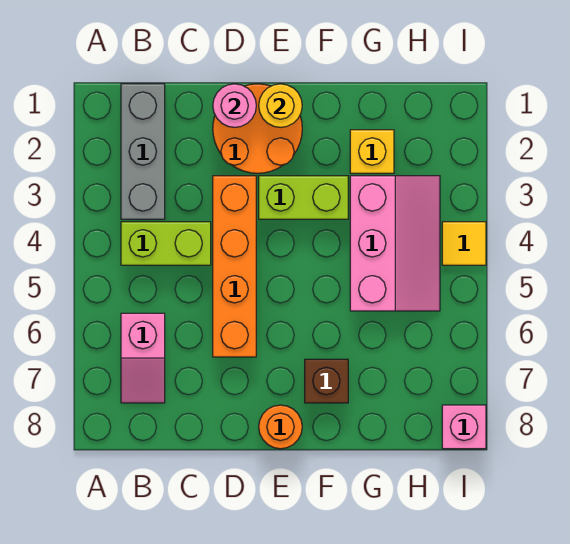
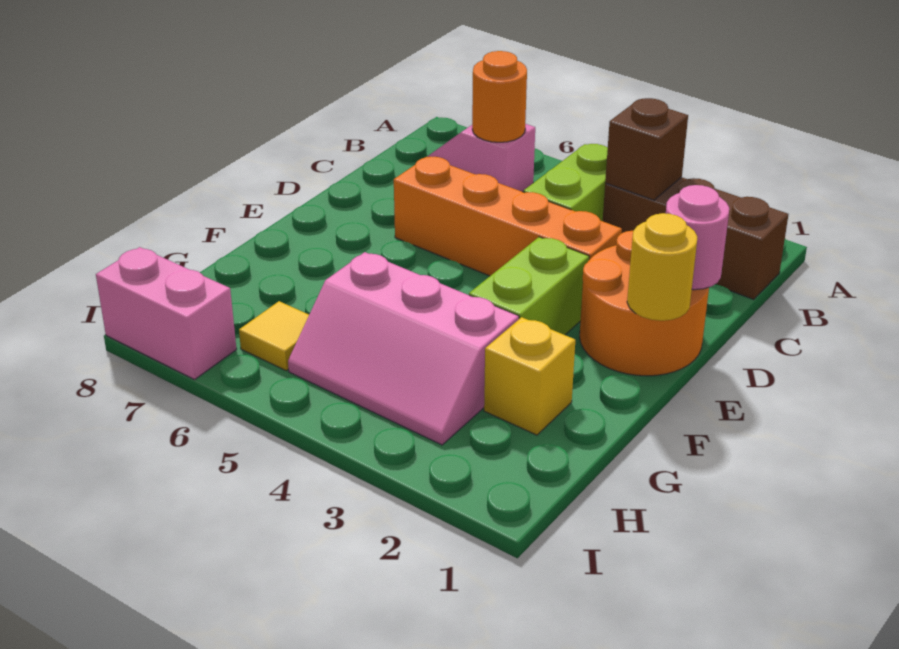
grey 1x3 brick [121,84,165,219] -> brown 1x3 brick [603,177,789,299]
orange 1x1 round brick [259,405,302,449] -> orange 1x1 round brick moved to [472,51,527,142]
brown 1x1 brick [305,359,348,403] -> brown 1x1 brick moved to [605,98,688,200]
yellow 1x1 tile [442,222,486,265] -> yellow 1x1 tile moved to [239,301,309,371]
pink 1x1 brick [442,405,486,449] -> pink 1x2 brick [96,247,237,380]

